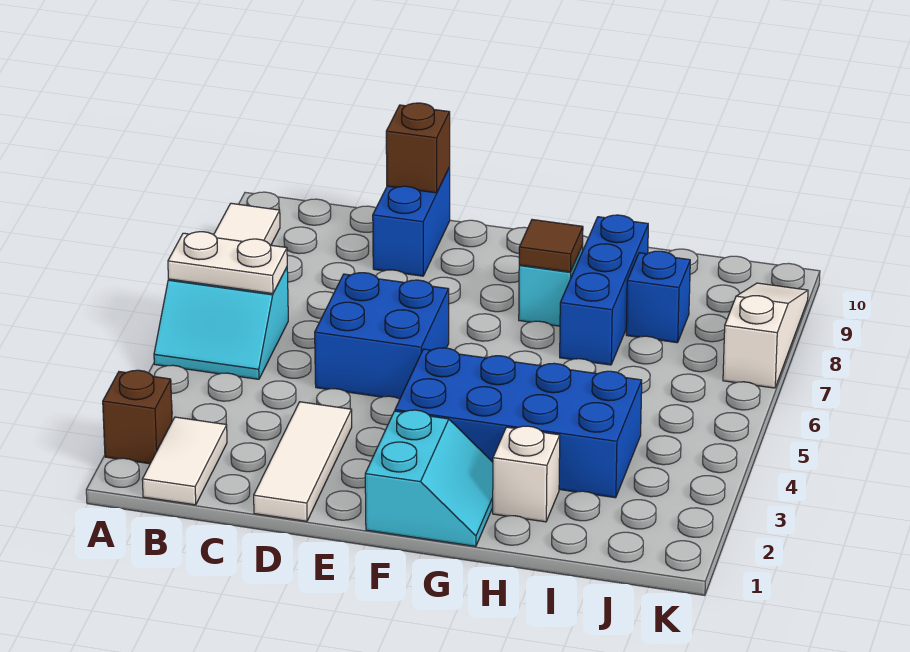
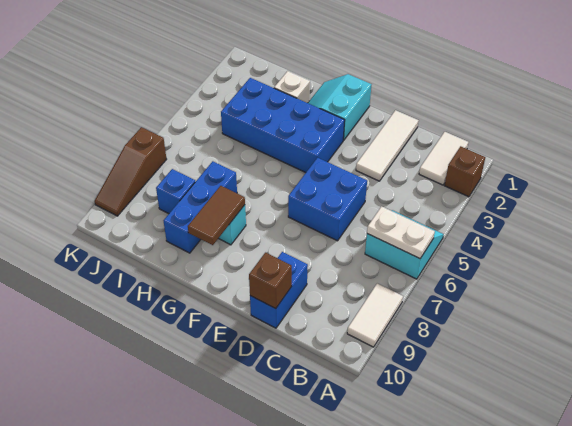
brown 1x1 tile [519,220,583,272] -> brown 1x2 tile [188,186,245,245]
white 1x3 slope [723,283,808,388] -> brown 1x3 slope [95,127,167,216]

